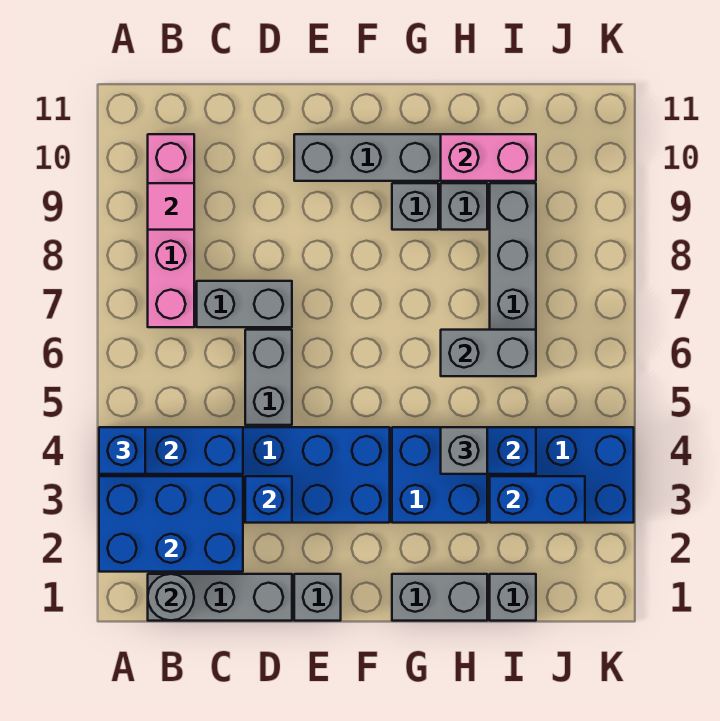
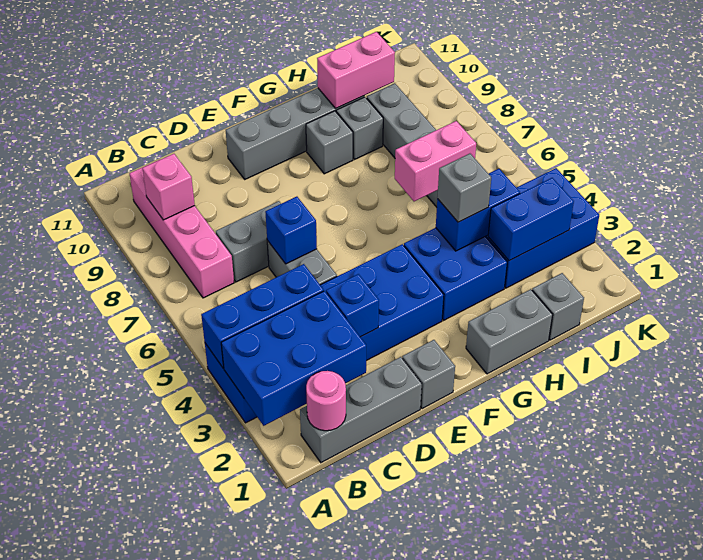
blue 1x1 brick [99,427,145,474] -> blue 1x1 brick moved to [265,197,317,264]
grey 1x1 round brick [148,574,194,620] -> pink 1x1 round brick [306,371,346,431]
pink 1x1 tile [148,183,194,230] -> pink 1x1 brick [142,154,195,220]
grey 1x2 brick [441,330,536,376] -> pink 1x2 brick [395,121,476,201]

